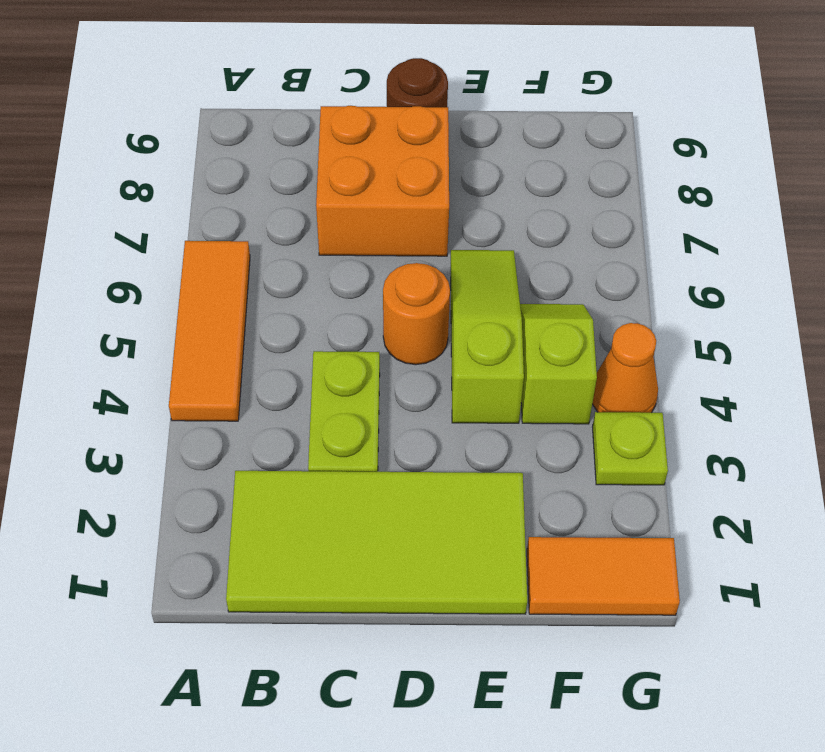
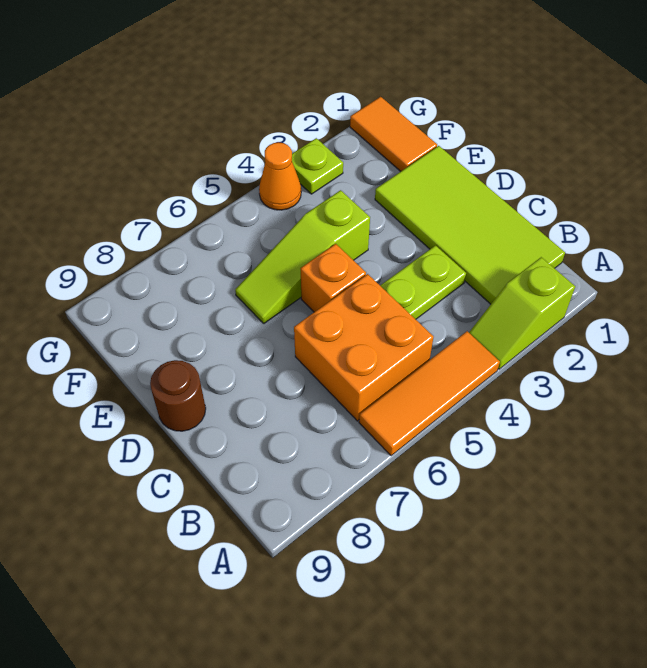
orange 2x2 brick [316,106,449,256] -> orange 2x2 brick moved to [294,274,434,421]
orange 1x1 round brick [383,263,450,365] -> orange 1x1 brick [300,244,366,312]
lime 1x2 slope [520,304,597,424] -> lime 1x2 slope moved to [469,257,575,369]

